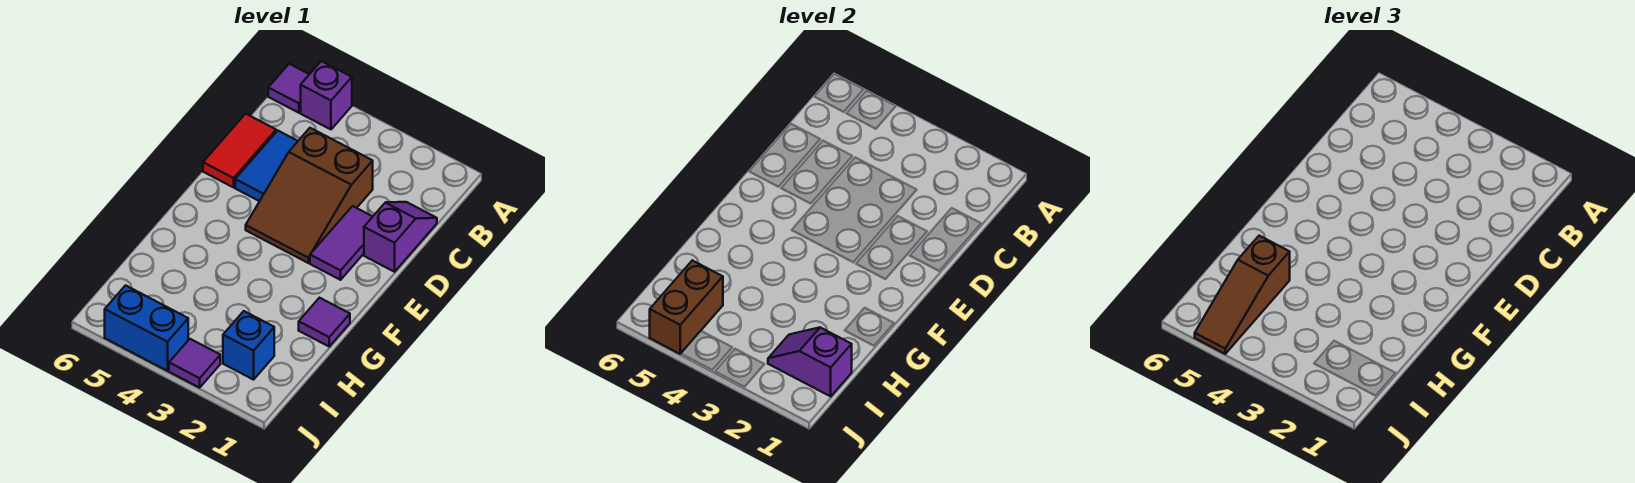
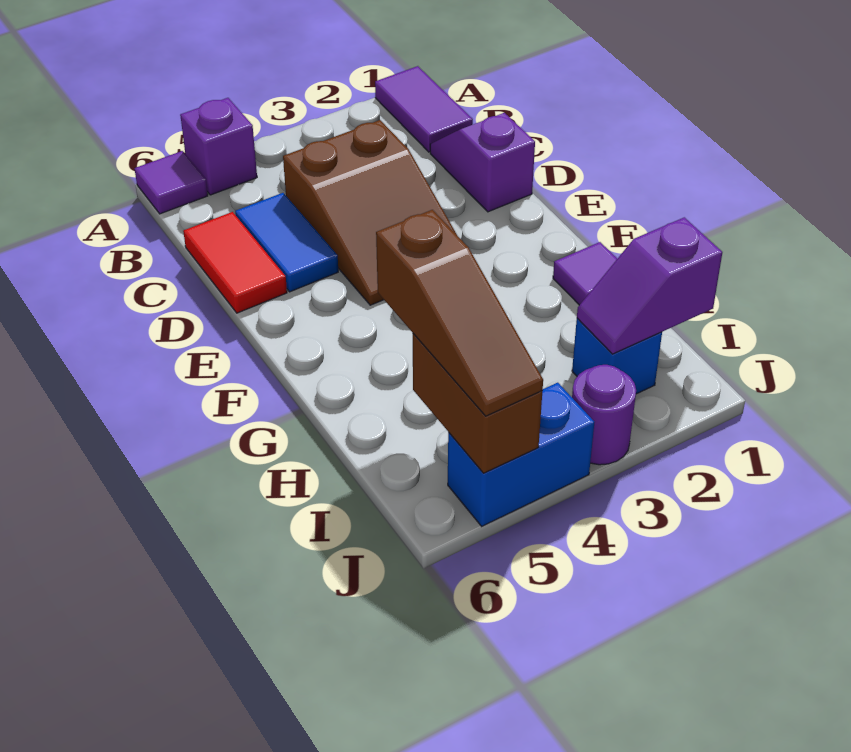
purple 1x2 tile [310,206,373,280] -> purple 1x2 tile moved to [375,66,473,152]
purple 1x1 tile [169,339,220,388] -> purple 1x1 round brick [572,365,636,465]

